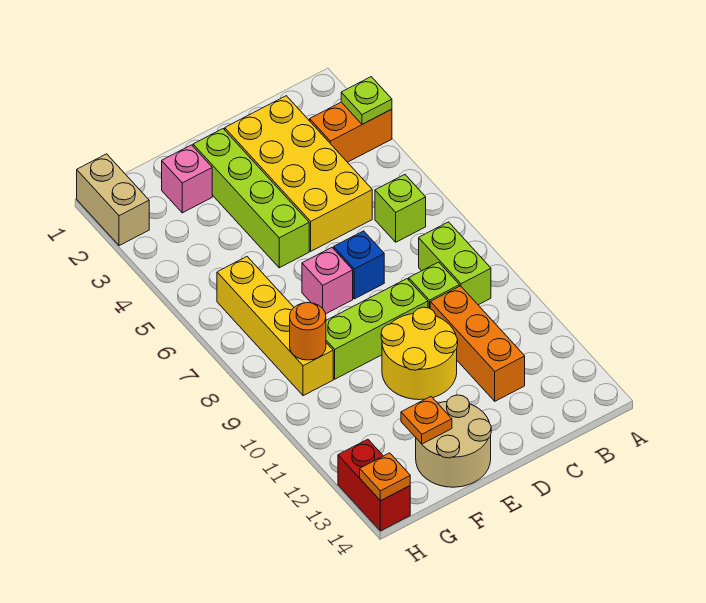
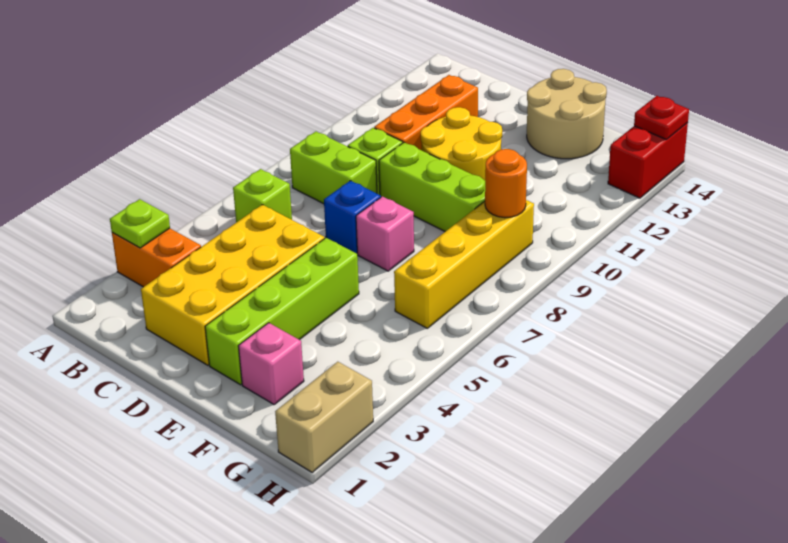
lime 1x2 brick [419,222,491,305] -> lime 1x2 brick turned to [290,132,377,204]
orange 1x1 plate [401,397,452,444] -> none
orange 1x1 plate [360,453,410,501] -> red 1x1 plate [634,96,689,140]

